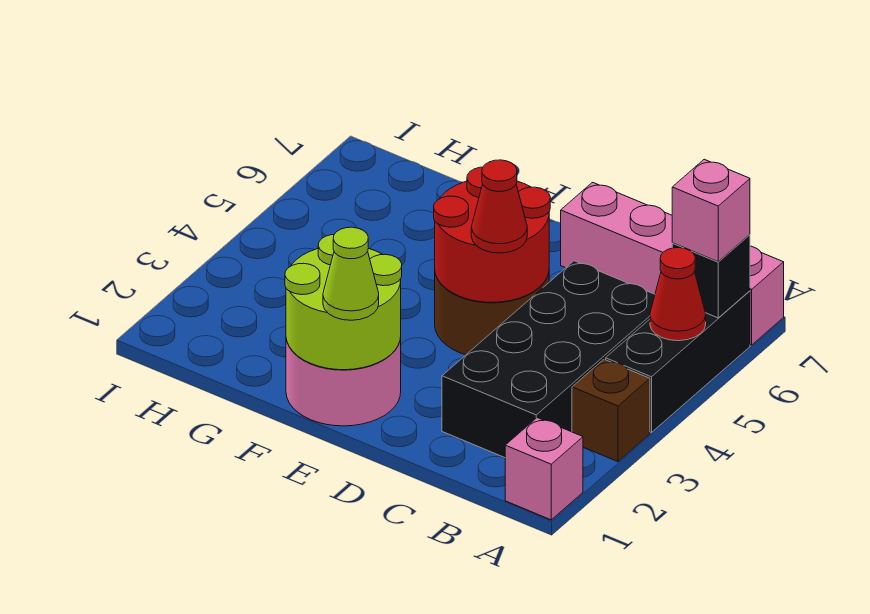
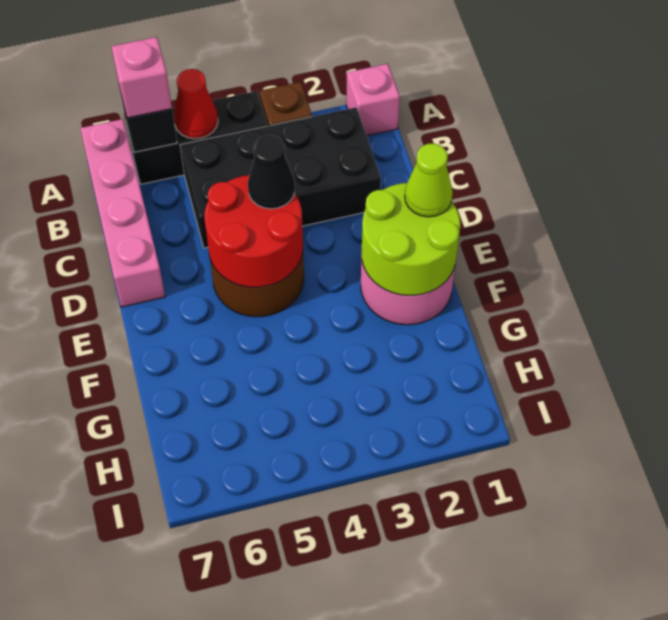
red 1x1 cone [471,160,527,253] -> black 1x1 cone [248,135,295,209]

